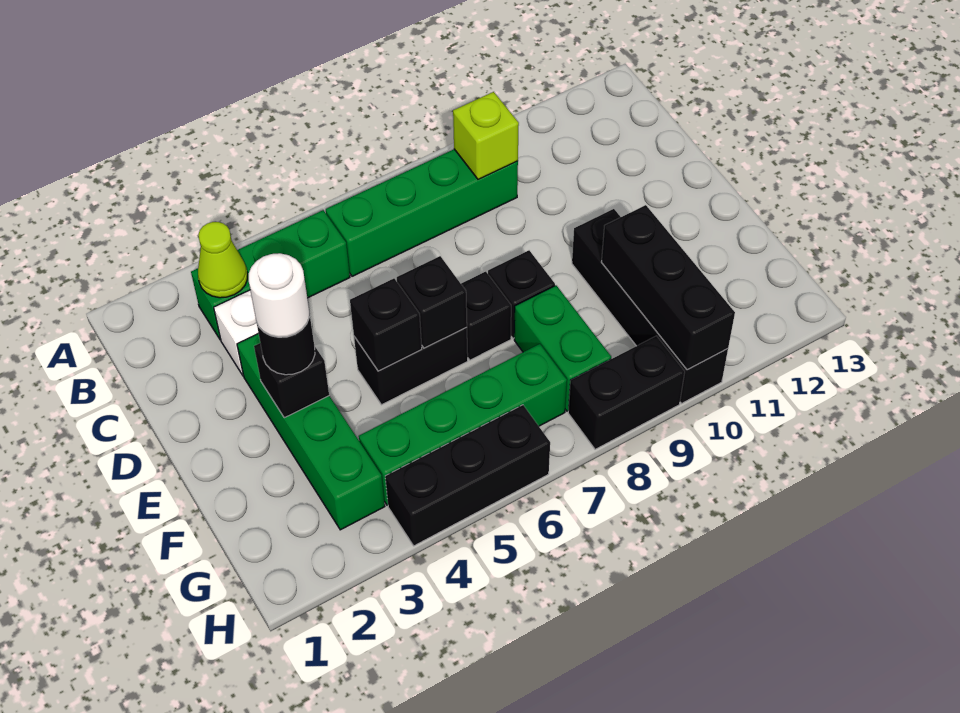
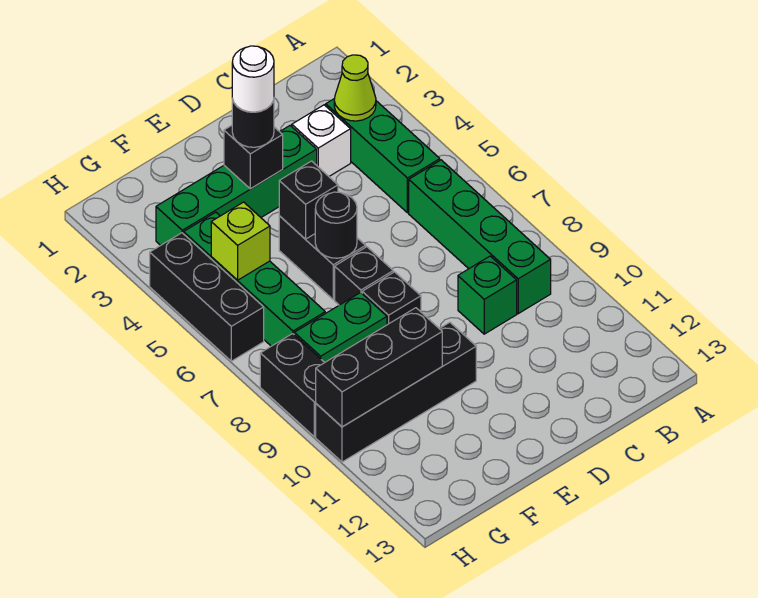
lime 1x1 brick [453,92,519,180] -> lime 1x1 brick moved to [211,202,270,280]
none -> green 1x1 brick [458,256,517,334]
black 1x1 brick [397,256,467,348] -> black 1x1 round brick [315,192,357,258]

